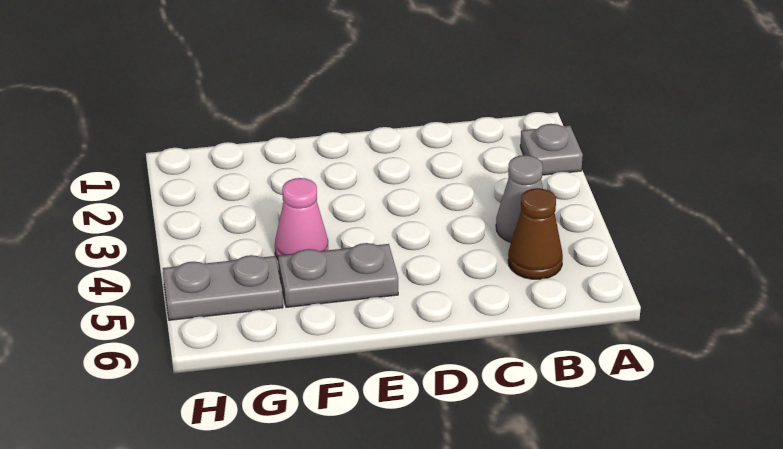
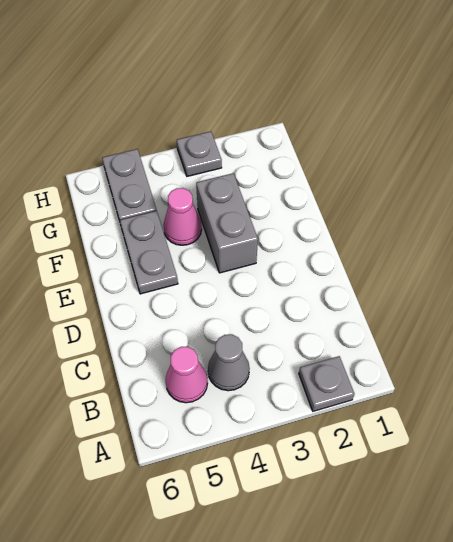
brown 1x1 cone [508,188,563,279] -> pink 1x1 cone [166,347,208,403]
none -> grey 1x2 brick [196,173,258,273]
none -> grey 1x1 plate [177,131,222,176]

